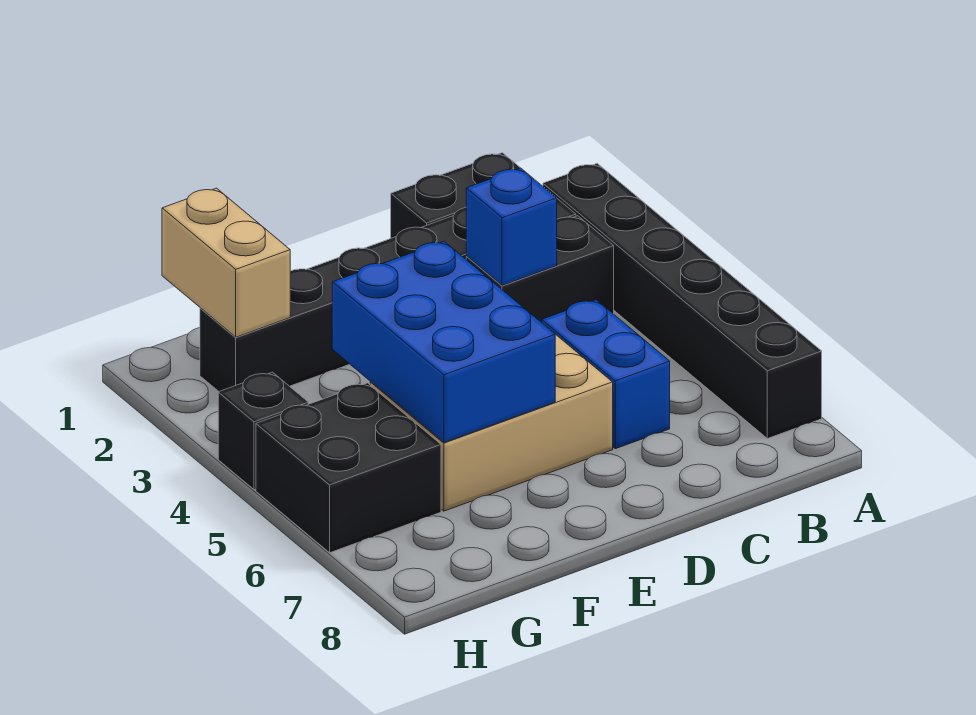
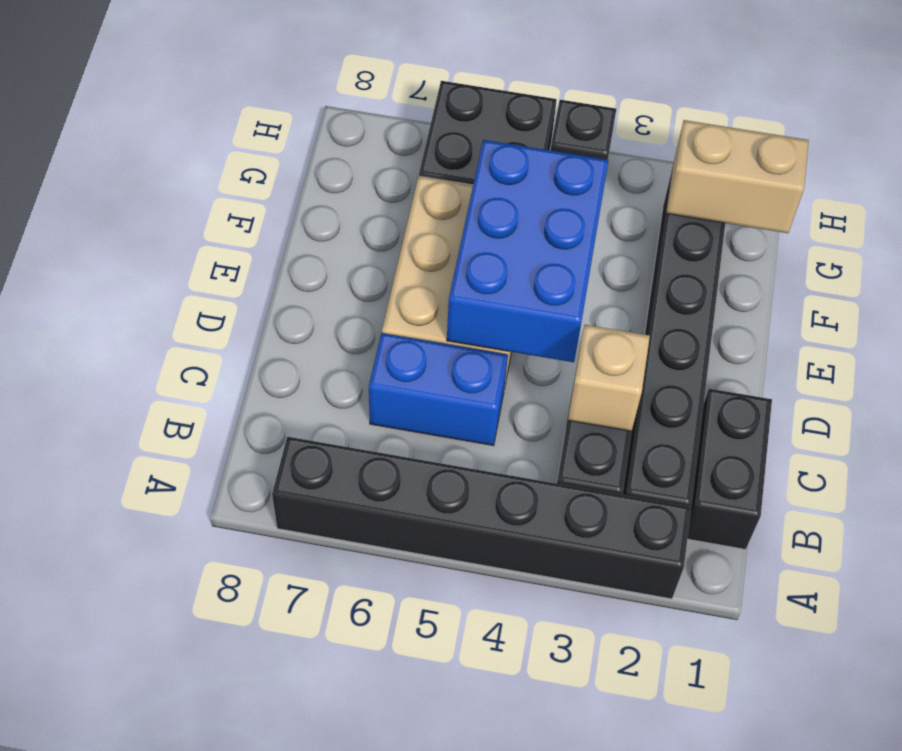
blue 1x1 brick [466,168,557,286] -> tan 1x1 brick [568,325,650,431]
blue 2x3 brick [332,241,555,443] -> blue 2x3 brick turned to [447,140,608,362]

